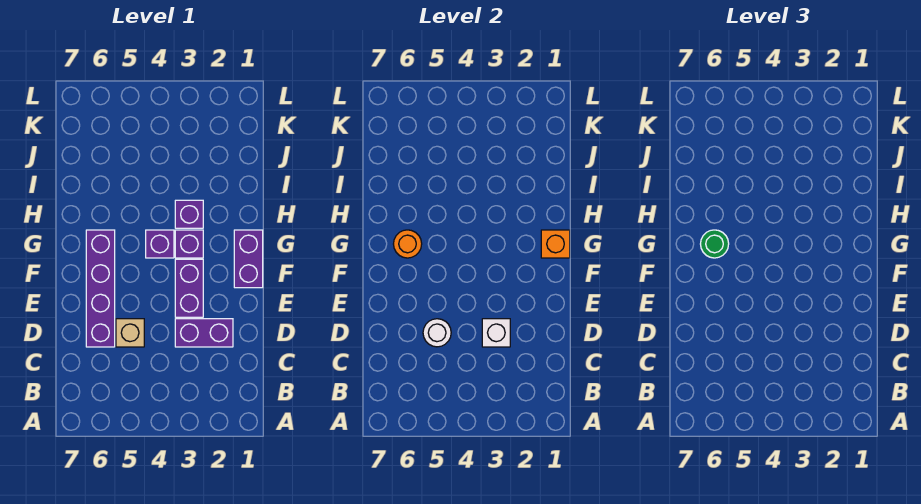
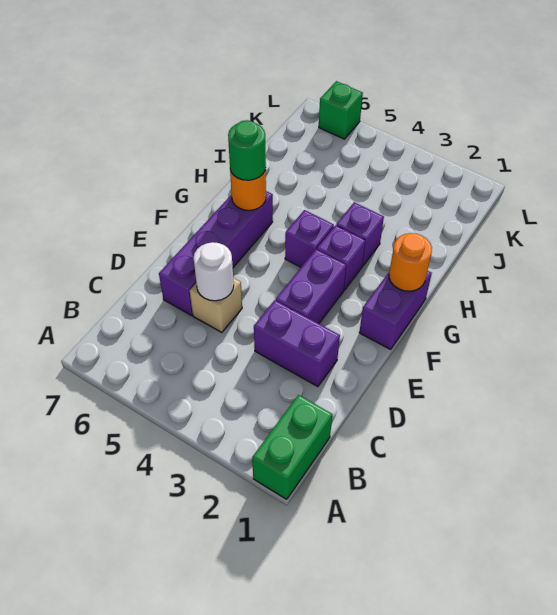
none -> green 1x2 brick [252,395,332,499]
white 1x1 brick [482,319,510,347] -> none
orange 1x1 brick [541,230,570,258] -> orange 1x1 round brick [389,233,432,291]
none -> green 1x1 brick [319,81,363,139]

